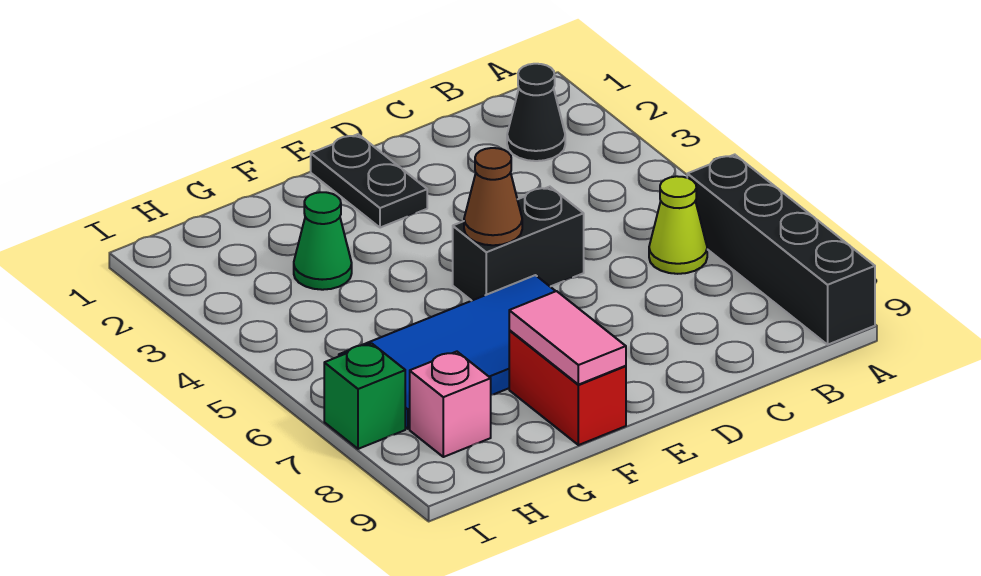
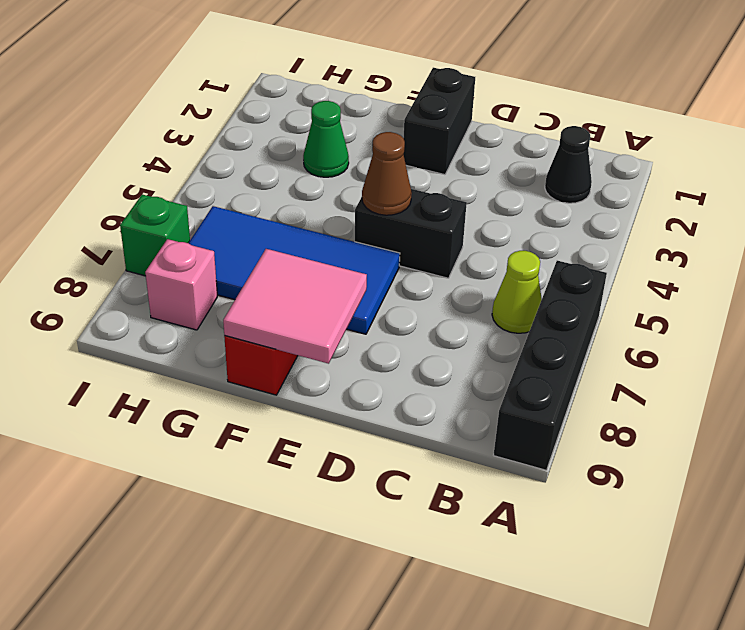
black 1x2 plate [311,134,427,228] -> black 1x2 brick [404,68,475,175]
pink 1x2 tile [509,291,626,385] -> pink 2x2 tile [223,249,367,364]

